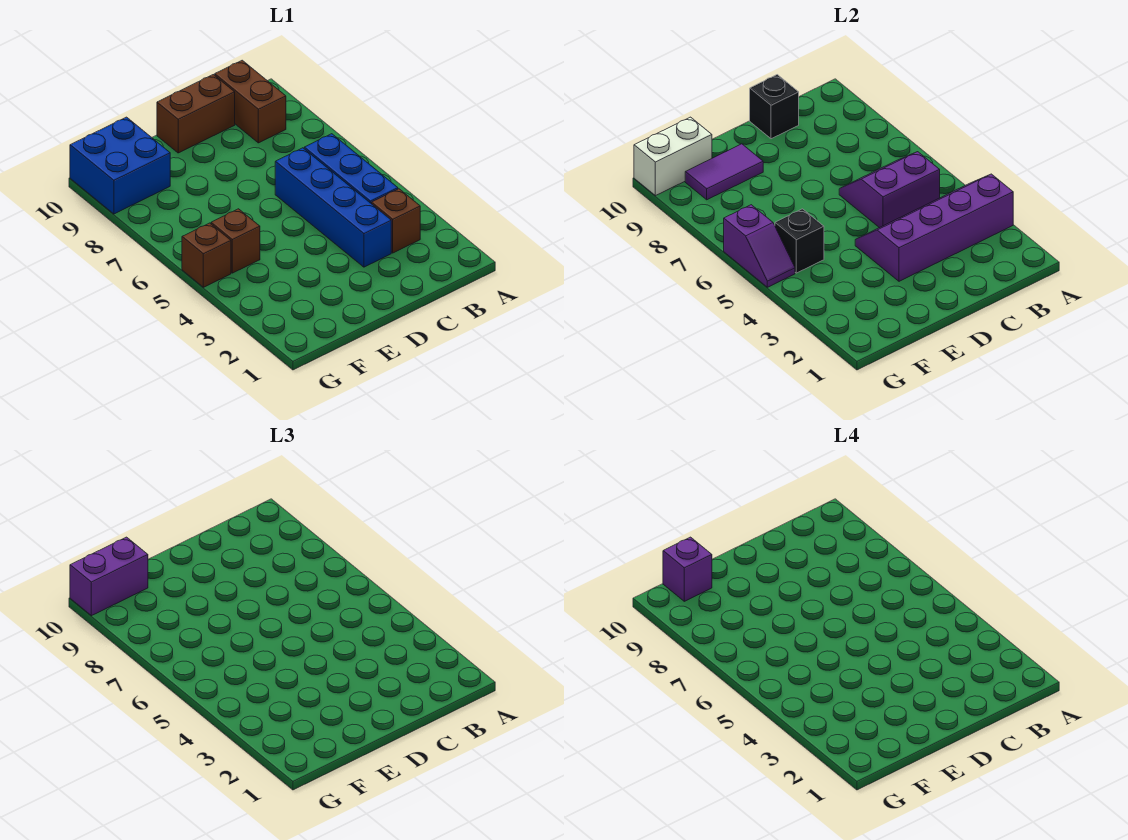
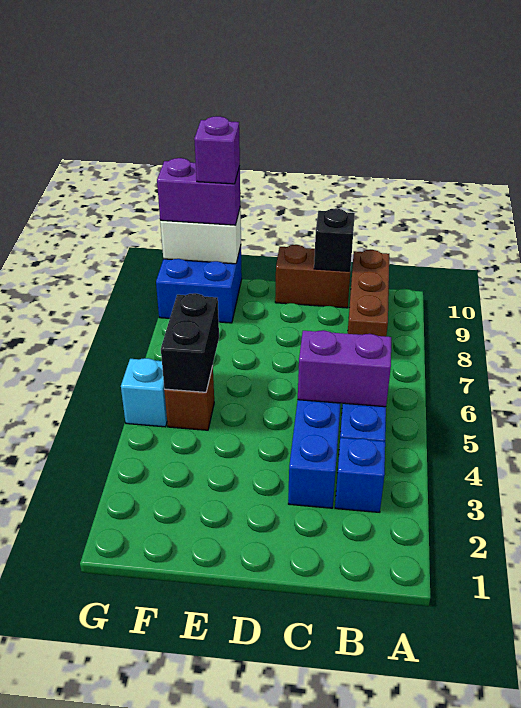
purple 2x4 slope [855,174,1013,281] -> none
brown 1x1 brick [372,189,420,253] -> blue 1x1 brick [335,438,385,512]
brown 1x2 brick [215,60,286,143] -> brown 1x3 brick [348,250,389,337]
purple 1x2 tile [685,144,763,200] -> none
black 1x1 brick [775,209,824,273] -> black 1x2 brick [161,293,219,392]
brown 1x1 brick [182,223,231,287] -> cyan 1x1 brick [121,358,167,427]
purple 1x2 slope [724,205,795,287] -> none

